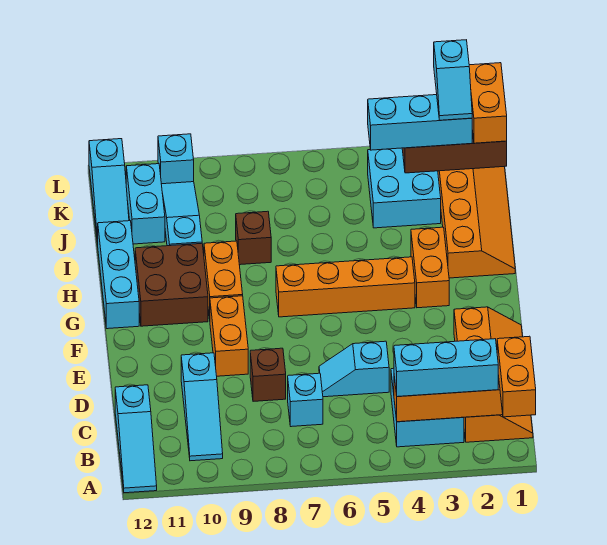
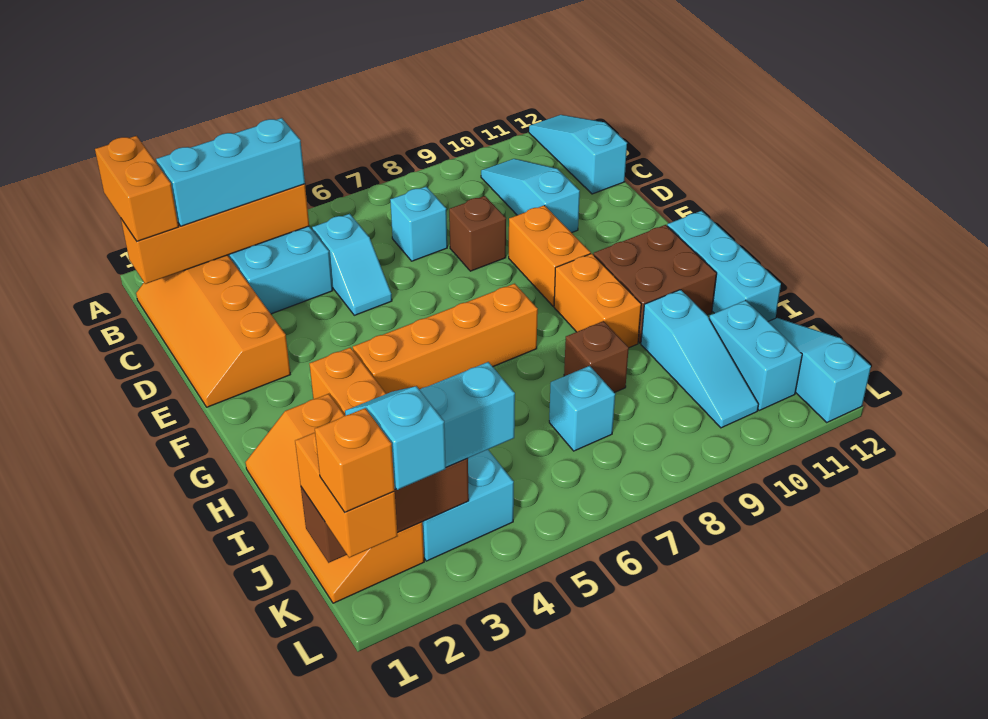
cyan 1x2 slope [319,341,389,397] -> cyan 1x2 slope turned to [312,214,392,315]
none -> orange 1x1 brick [315,408,395,512]
cyan 1x1 brick [158,134,194,184] -> cyan 1x1 brick moved to [549,366,615,451]

